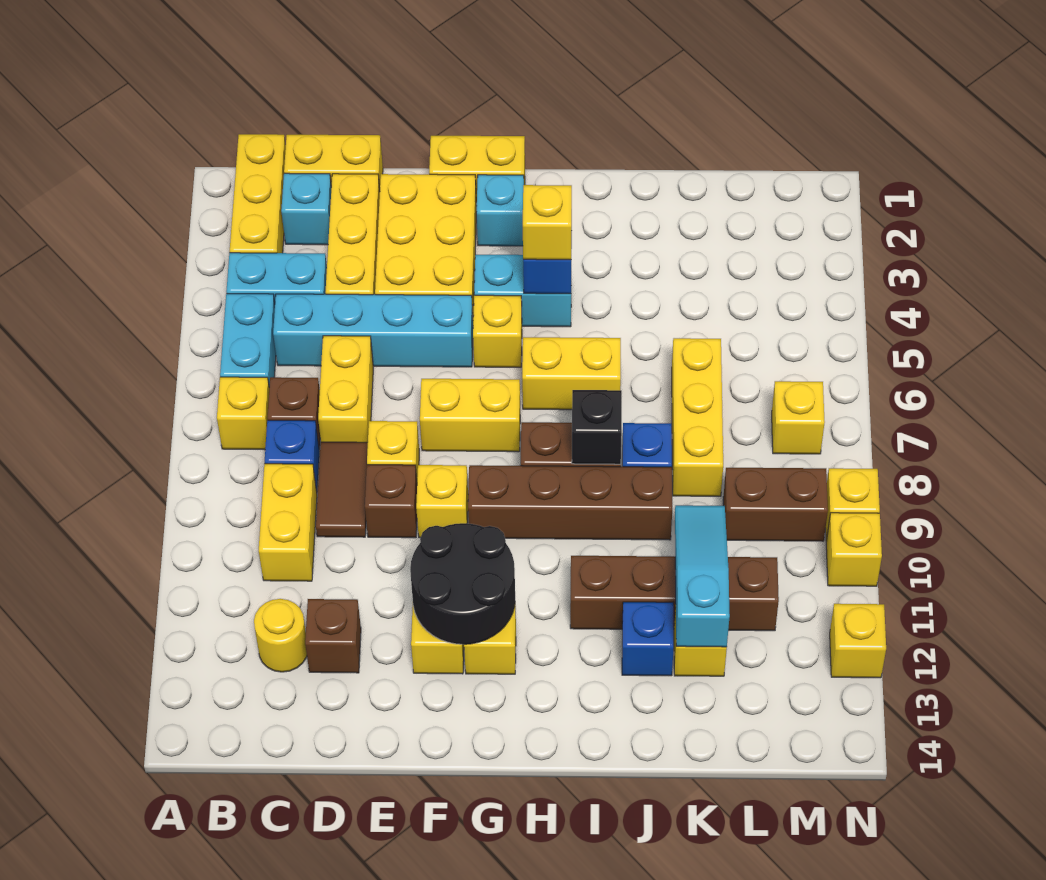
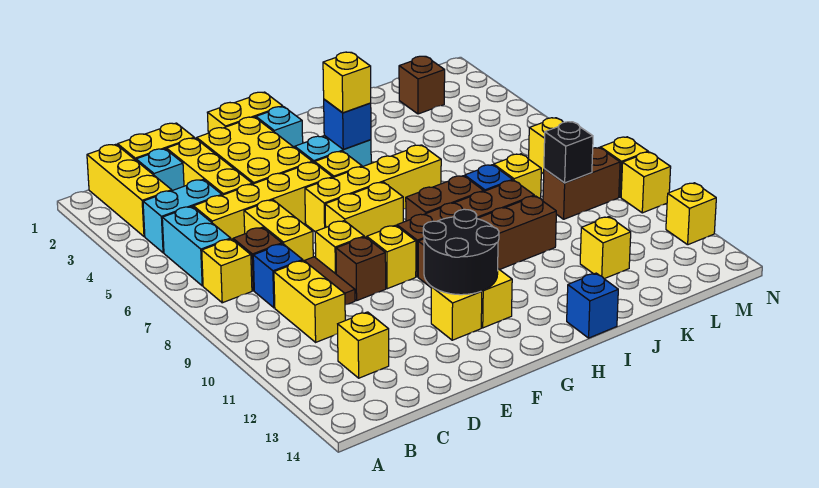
cyan 1x4 brick [273,294,473,367] -> yellow 1x4 brick [193,162,332,240]
yellow 1x1 round brick [254,599,307,672] -> yellow 1x1 brick [338,312,389,378]
brown 1x1 brick [305,599,361,673] -> brown 1x1 brick moved to [399,56,445,114]
yellow 1x2 brick [522,337,621,410] -> yellow 1x4 brick [305,145,441,232]
black 1x1 brick [572,390,622,464] -> black 1x1 brick moved to [544,122,593,183]
brown 1x4 brick [570,556,779,631] -> brown 1x4 brick moved to [418,196,556,287]
blue 1x1 brick [622,602,674,676] -> blue 1x1 brick moved to [567,273,618,338]
yellow 1x3 brick [672,338,723,496] -> yellow 1x1 brick [494,154,541,198]
cyan 1x3 slope [675,505,730,647] -> none

